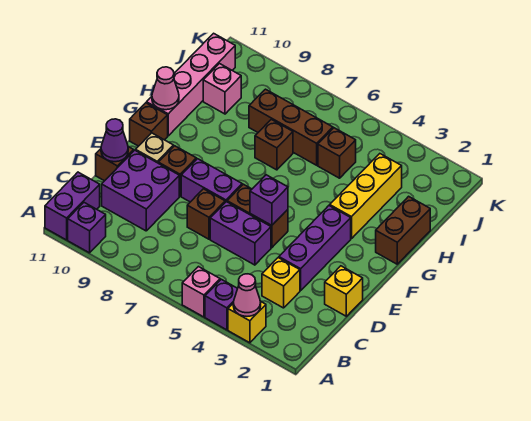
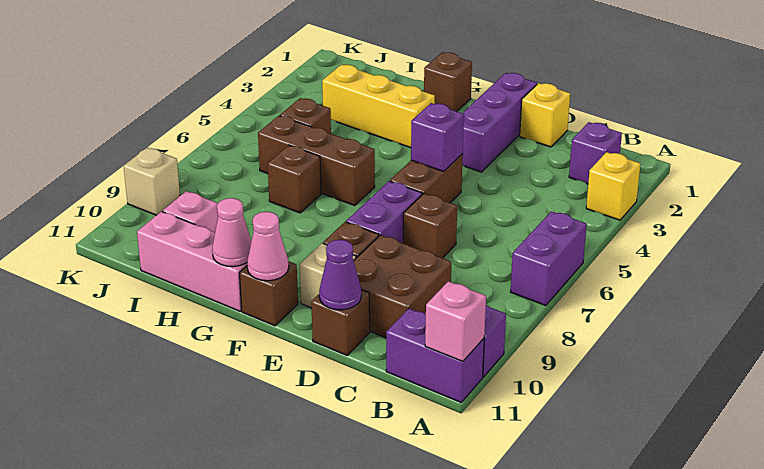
pink 1x1 cone [233,274,261,316] -> pink 1x1 cone moved to [247,212,289,281]
purple 1x1 brick [205,279,238,330] -> purple 1x1 brick moved to [569,122,622,184]
pink 1x1 brick [182,267,220,317] -> pink 1x1 brick moved to [425,281,486,361]
yellow 1x1 brick [262,258,300,308] -> none
purple 2x2 brick [102,150,179,231] -> brown 2x2 brick [354,235,451,338]
purple 1x3 brick [279,206,351,291] -> purple 1x3 brick turned to [462,73,537,172]
purple 1x2 brick [210,202,271,265] -> purple 1x2 brick moved to [511,211,587,306]
brown 1x2 brick [376,196,430,264] -> brown 1x1 brick [424,52,472,111]
pink 1x4 brick [147,33,235,136] -> pink 1x3 brick [137,212,247,311]
brown 1x3 brick [249,89,333,165] -> brown 1x3 brick turned to [258,116,375,206]
none -> tan 1x1 brick [124,148,180,215]

